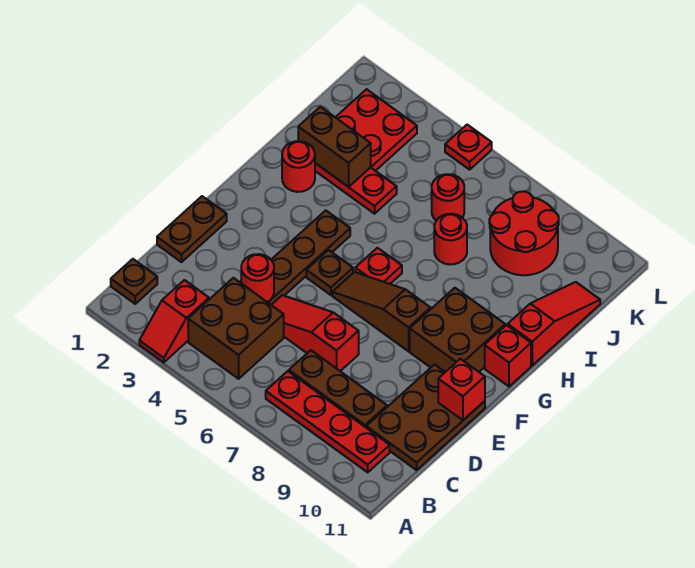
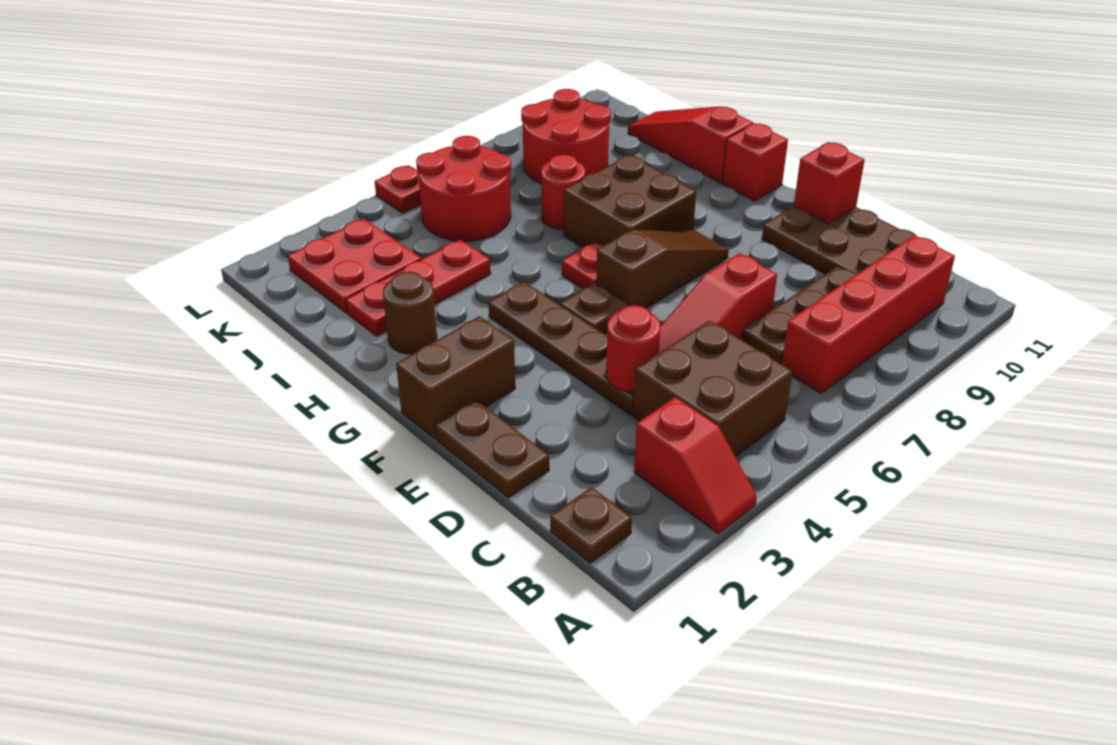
red 1x4 plate [266,371,390,472] -> red 1x4 brick [782,235,955,393]
brown 1x3 slope [332,272,431,351] -> brown 1x3 slope turned to [596,230,729,308]
brown 2x2 brick [410,288,505,372] -> brown 2x2 brick moved to [564,155,696,247]
red 1x1 round brick [282,141,315,192] -> brown 1x1 round brick [383,272,437,354]
brown 1x2 brick [298,107,371,187] -> brown 1x2 brick moved to [396,316,515,438]
red 1x1 round brick [432,174,464,221] -> red 2x2 round brick [416,136,511,241]

